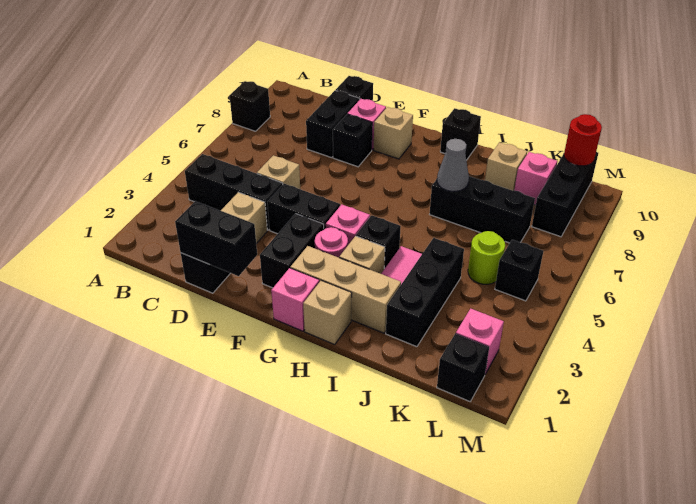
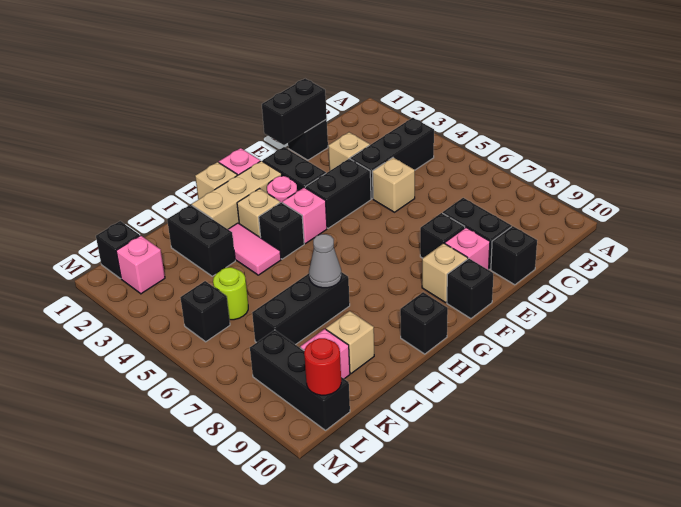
black 1x1 brick [230,81,270,131] -> black 1x1 brick moved to [447,259,493,319]
black 1x3 brick [386,238,464,347] -> black 1x2 brick [167,205,235,276]

